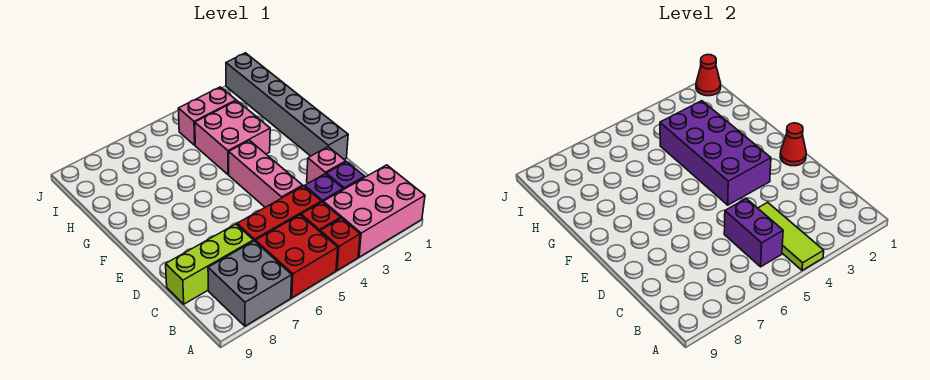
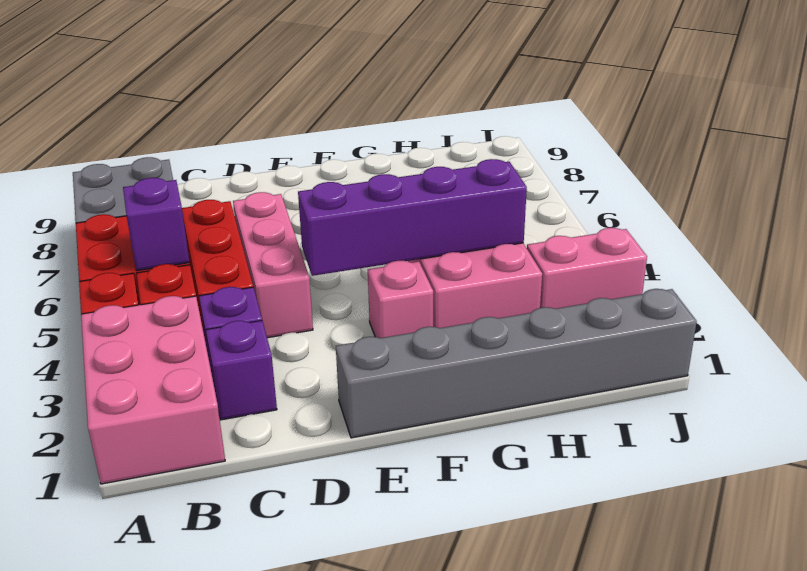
lime 1x3 tile [758,202,824,270] -> none
purple 1x2 brick [724,199,783,267] -> purple 1x1 brick [123,178,190,271]
lime 1x3 brick [166,224,253,304] -> none
pink 1x1 brick [307,147,346,183] -> pink 1x1 brick moved to [368,261,433,338]
pink 1x3 brick [229,141,303,207] -> pink 1x3 brick turned to [233,192,313,338]
red 1x1 cone [780,123,806,166] -> none
purple 2x4 brick [660,101,771,205] -> purple 1x4 brick [298,159,527,276]
pink 1x2 brick [178,87,236,145] -> pink 1x2 brick turned to [527,228,647,309]
red 1x1 cone [696,55,721,96] -> none

